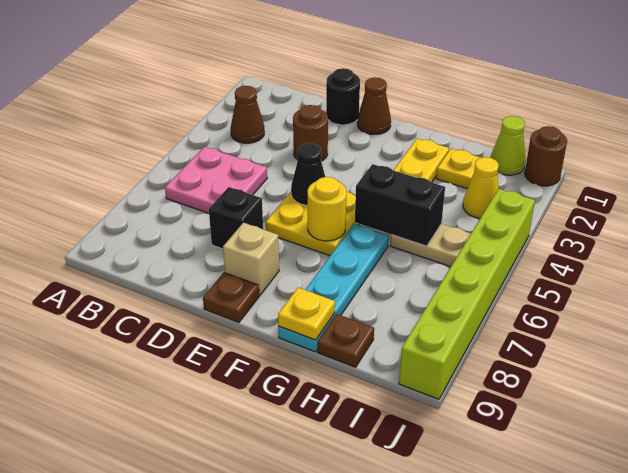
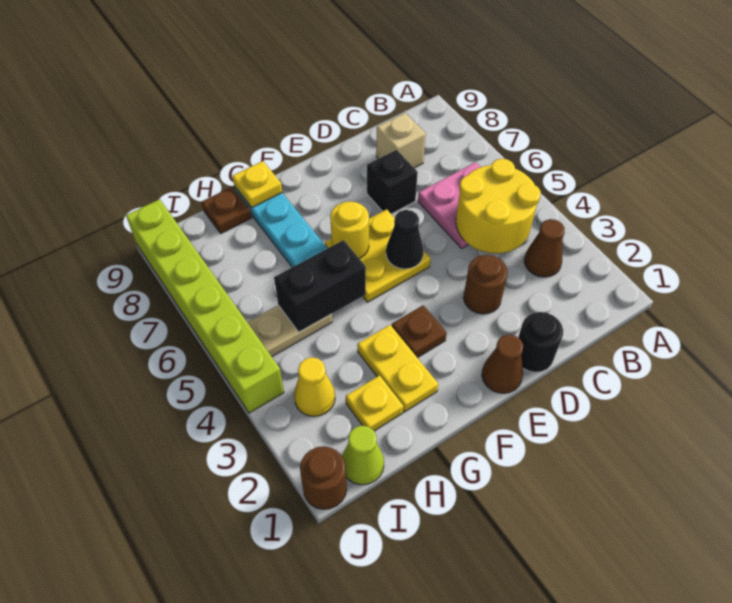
none -> yellow 2x2 round brick [456,159,541,253]
tan 1x1 brick [223,223,279,295] -> tan 1x1 brick moved to [376,113,426,168]
brown 1x1 plate [203,273,259,322] -> brown 1x1 plate moved to [392,305,447,358]

